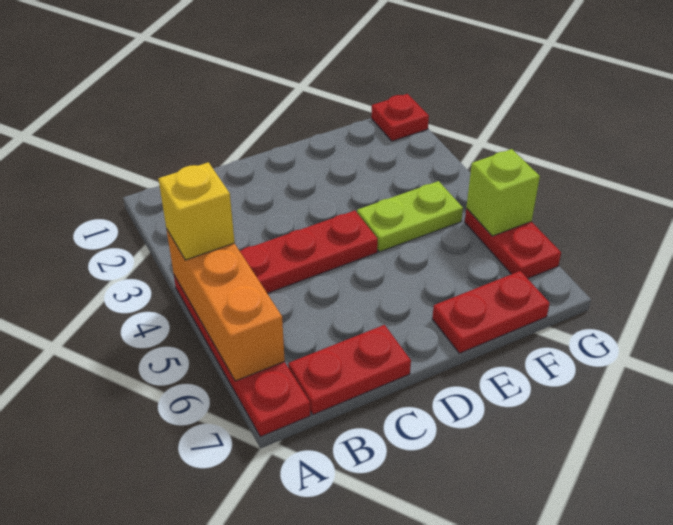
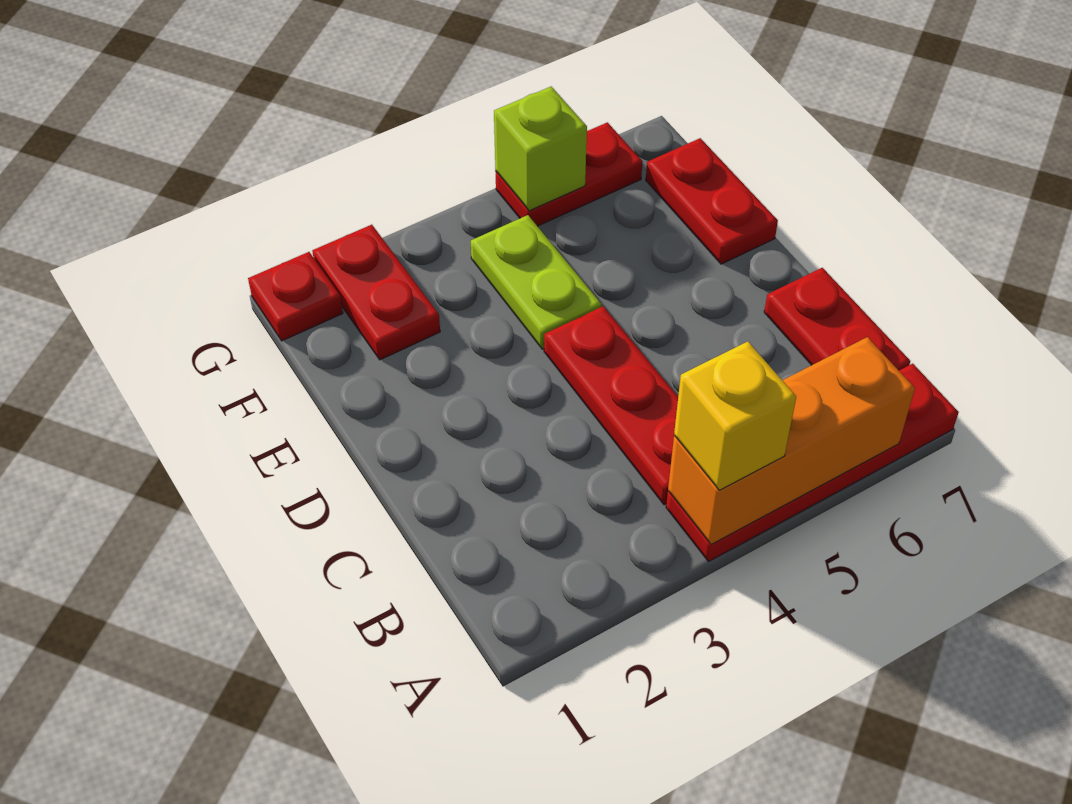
none -> red 1x2 plate [312,225,440,360]

